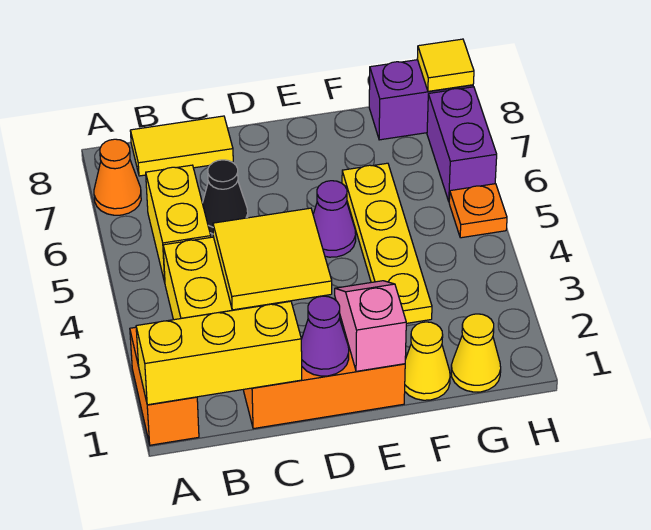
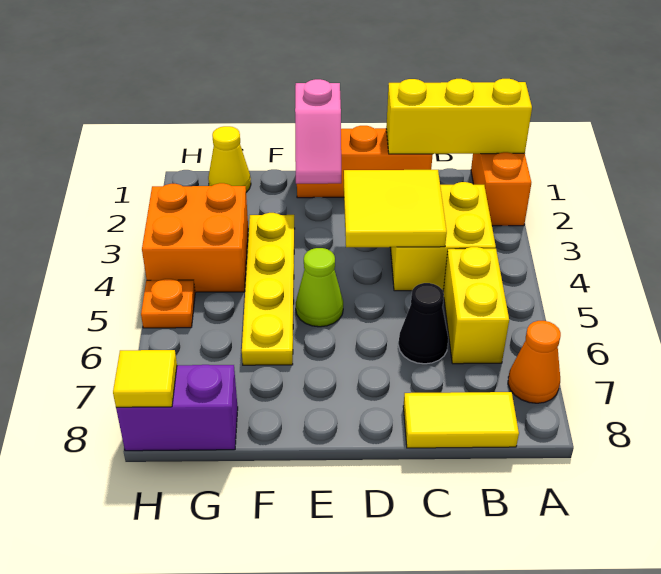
purple 1x1 cone [301,296,349,376] -> none
purple 1x1 cone [313,181,356,257] -> lime 1x1 cone [296,248,343,327]
yellow 1x1 cone [405,322,450,400] -> none
none -> orange 2x2 brick [142,183,248,292]
purple 1x2 brick [427,87,497,201] -> none

